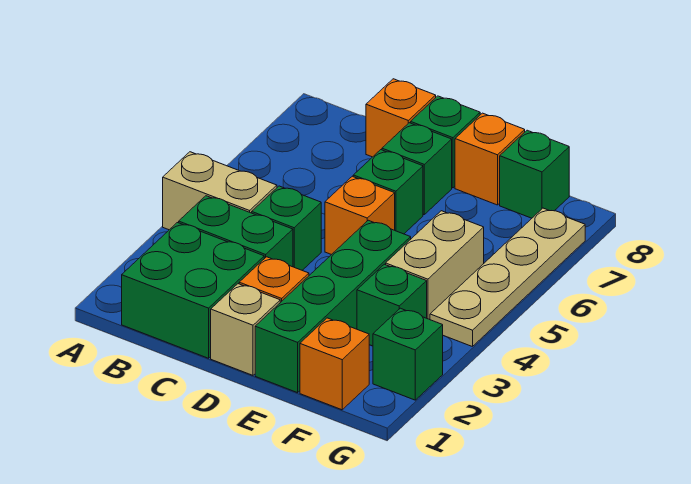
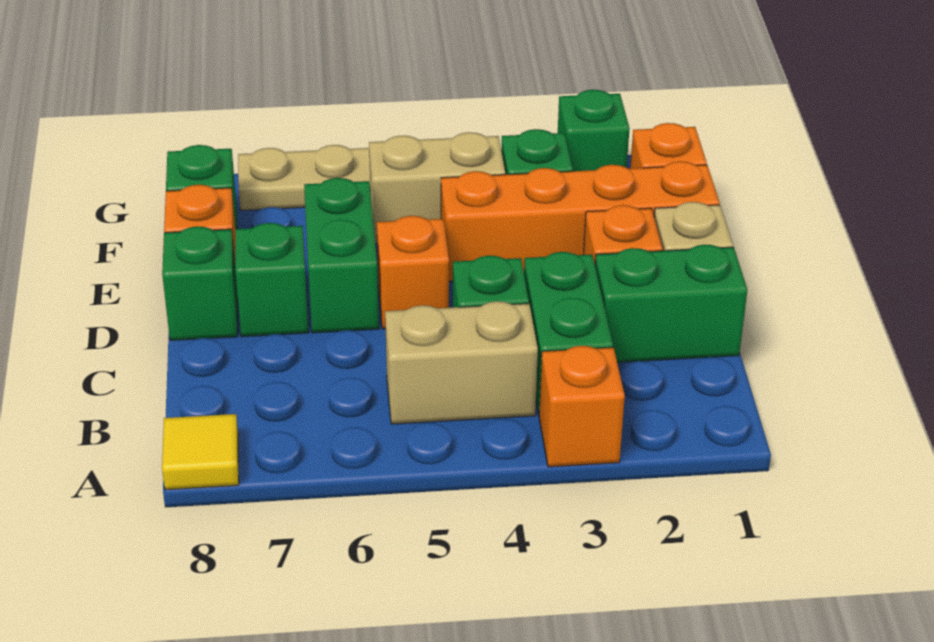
tan 1x2 brick [163,152,277,230] -> tan 1x2 brick turned to [385,301,538,424]
none -> yellow 1x1 tile [162,414,239,490]
green 2x2 brick [122,223,264,358] -> green 1x2 brick [595,245,747,362]
orange 1x1 brick [366,79,436,157] -> orange 1x1 brick moved to [539,346,625,467]
green 1x1 brick [353,150,423,234] -> green 1x2 brick [304,178,379,333]
green 1x4 brick [255,220,411,393] -> orange 1x4 brick [441,161,720,281]

